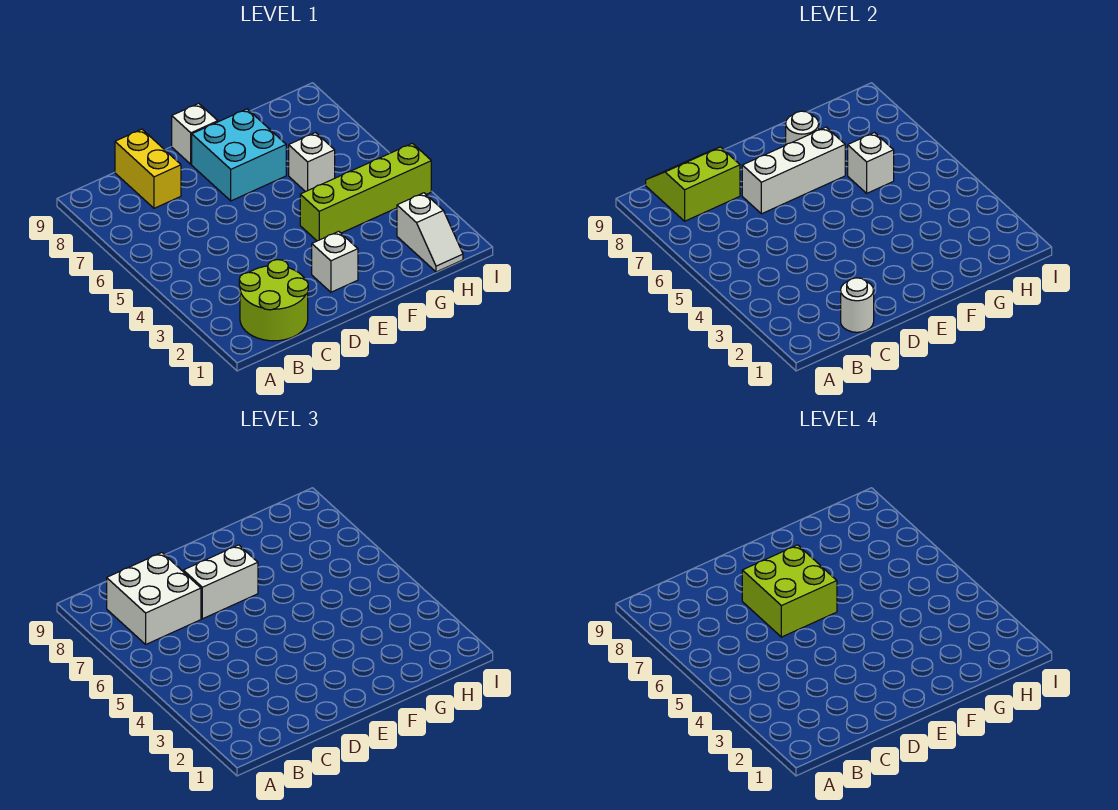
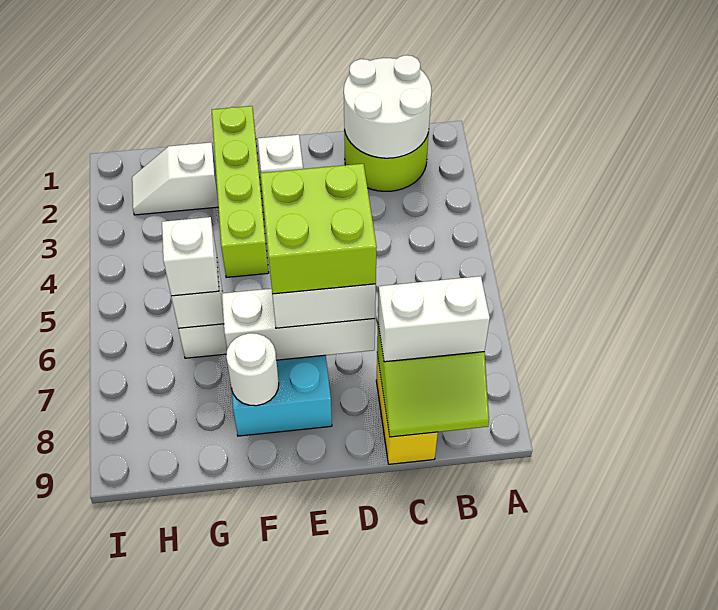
white 2x2 brick [107,553,201,644] -> white 1x2 brick [378,276,490,362]
white 1x1 round brick [841,278,874,332] -> white 2x2 round brick [344,55,432,158]
white 1x1 brick [172,103,218,164] -> white 1x1 brick moved to [162,217,219,296]
lime 1x4 brick [300,143,431,241] -> lime 1x4 brick turned to [212,106,269,277]
white 1x2 slope [397,193,463,272] -> white 1x2 slope turned to [132,142,218,215]

